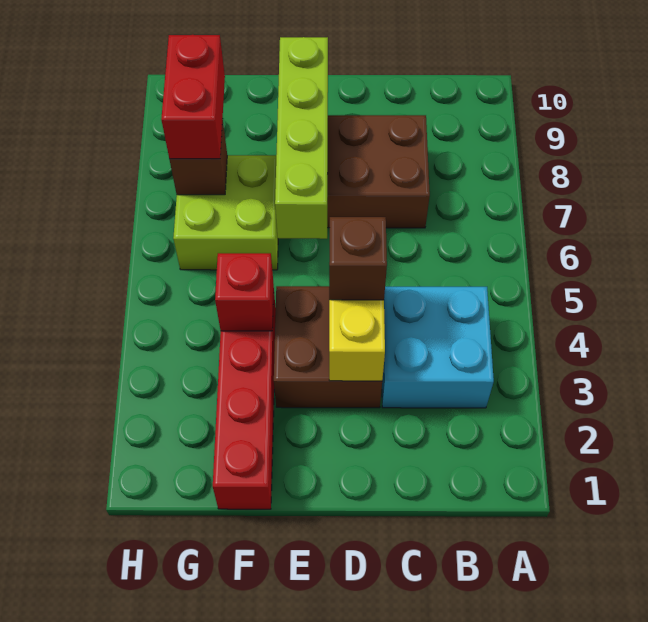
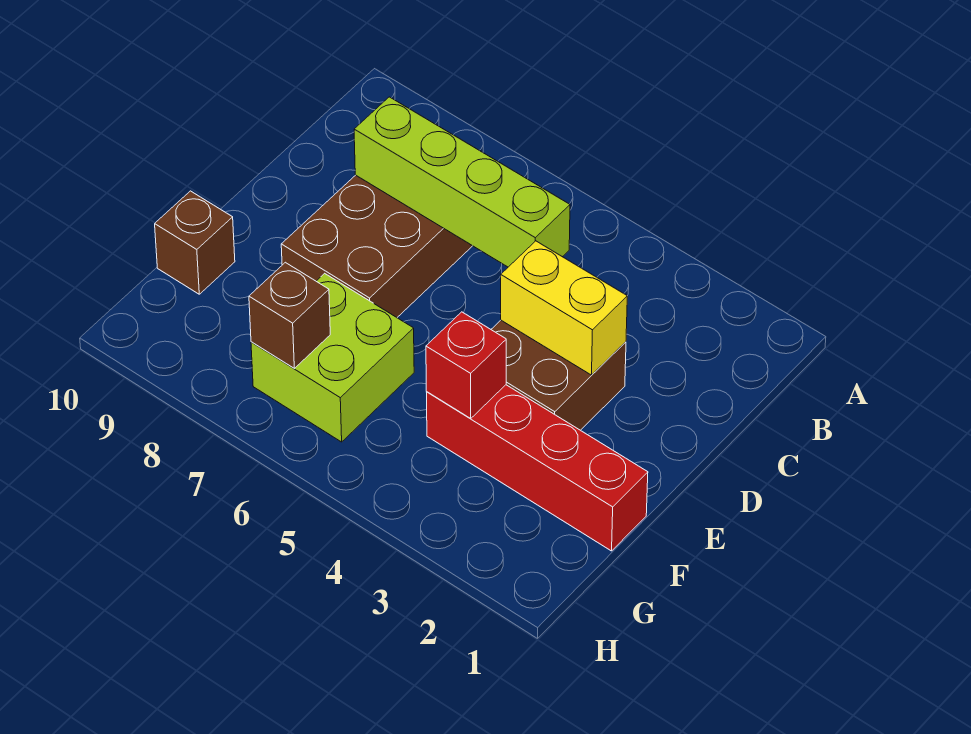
cyan 2x2 brick [382,287,494,408] -> none
brown 1x1 brick [329,217,387,300] -> brown 1x1 brick moved to [155,191,235,294]
lime 1x4 brick [275,37,328,239] -> lime 1x4 brick moved to [354,97,570,267]
red 1x2 brick [161,35,225,159] -> none

